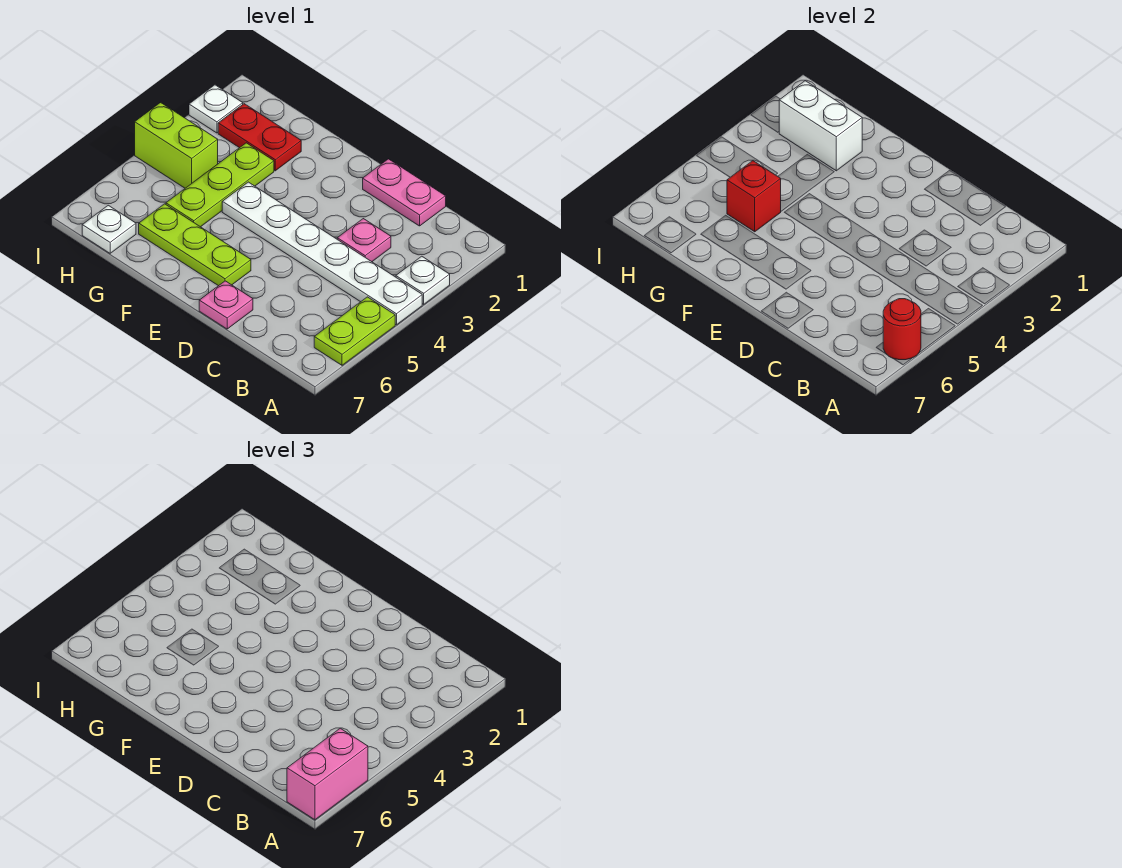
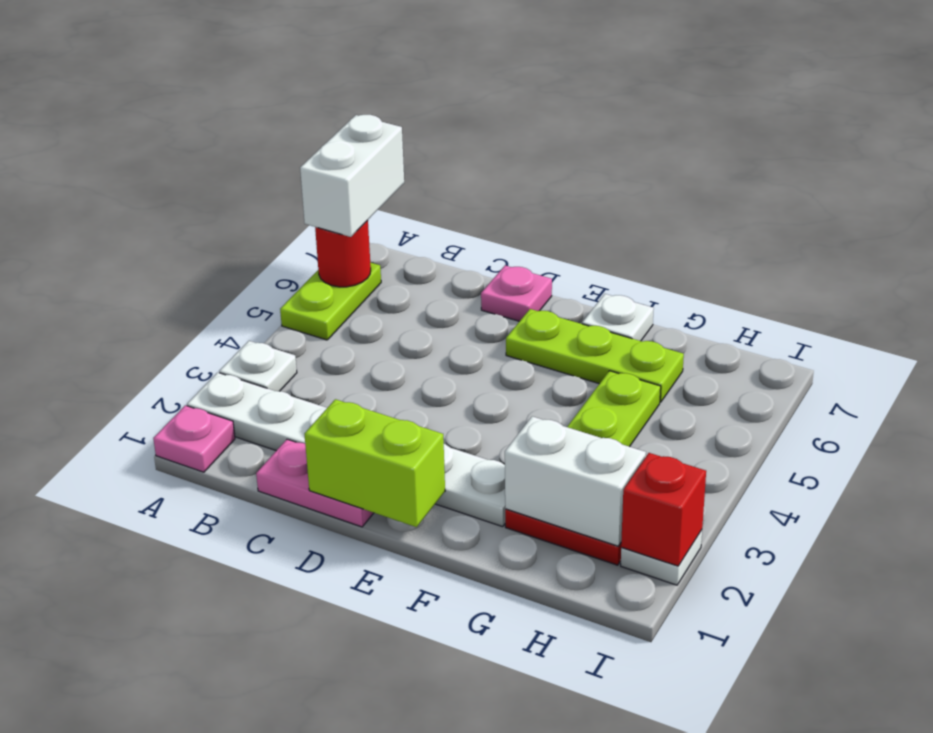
white 1x6 plate [222,182,422,325] -> white 1x6 plate moved to [187,372,506,527]
pink 1x2 brick [287,728,368,820] -> white 1x2 brick [300,115,404,237]
pink 1x1 plate [337,219,391,262] -> pink 1x1 plate moved to [153,405,235,472]
red 1x1 brick [727,161,781,232] -> red 1x1 brick moved to [621,453,706,566]
lime 1x2 brick [135,103,218,188] -> lime 1x2 brick moved to [305,399,445,527]
white 1x1 plate [82,205,136,253] -> white 1x1 plate moved to [582,294,654,341]

